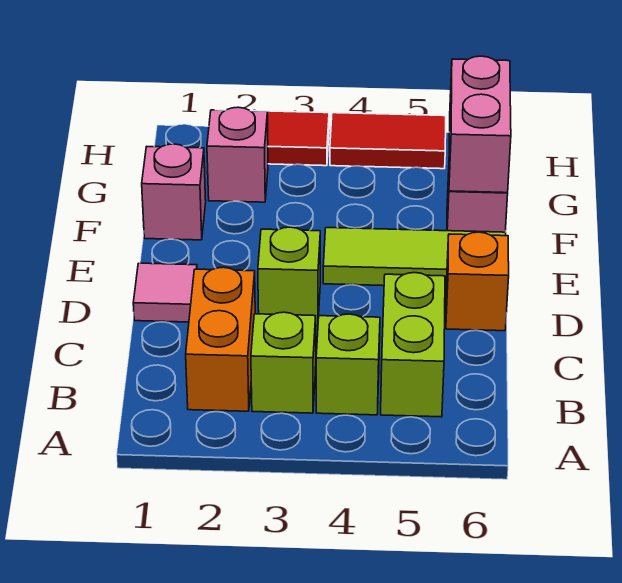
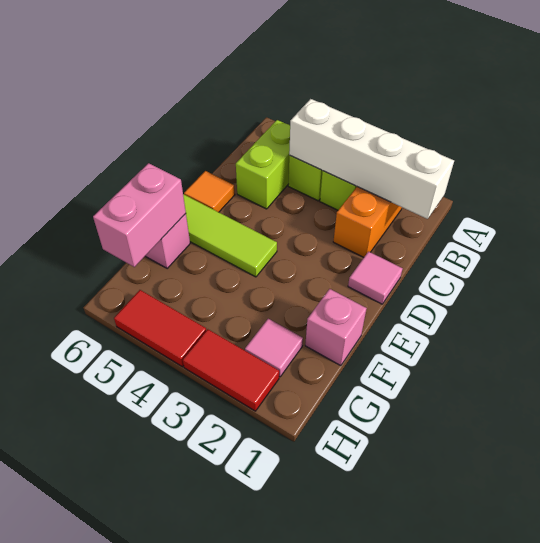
none -> white 1x4 brick [289,99,454,219]
lime 1x1 brick [258,227,320,326] -> none
orange 1x1 brick [446,232,509,331] -> orange 1x1 tile [184,171,235,212]
pink 1x1 brick [207,107,268,202] -> pink 1x1 tile [245,319,303,377]

